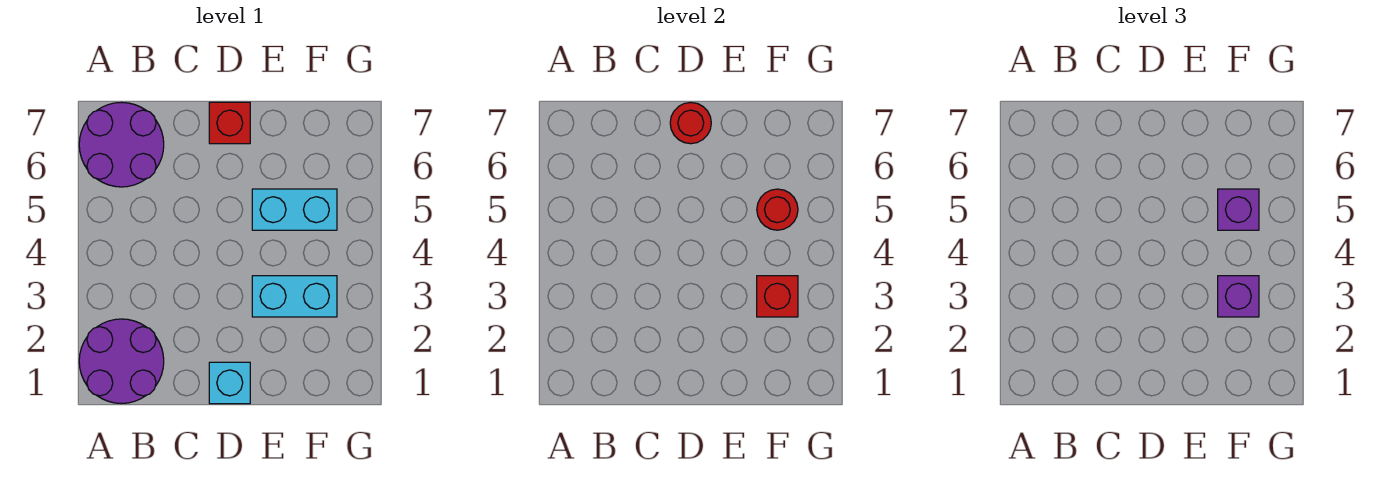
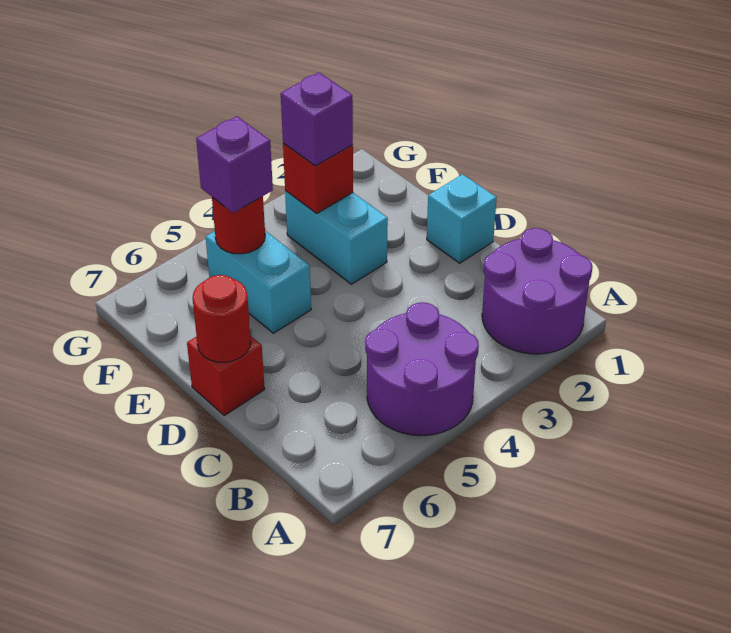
purple 2x2 round brick [79,102,164,187] -> purple 2x2 round brick moved to [365,302,479,436]

